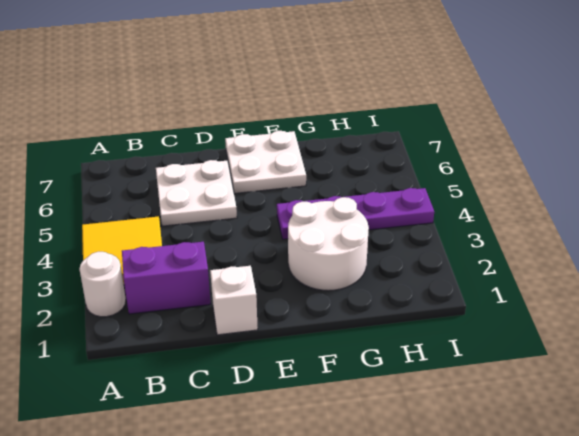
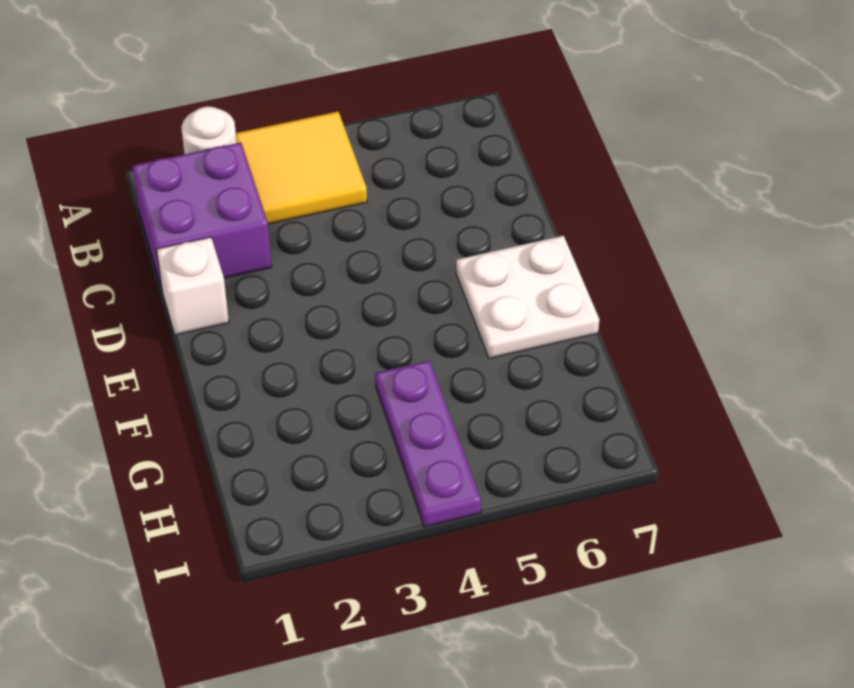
purple 1x2 brick [122,242,211,314] -> purple 2x2 brick [132,143,272,289]
white 2x2 plate [156,160,237,226] -> none
white 2x2 round brick [288,197,369,291] -> none
purple 1x4 plate [277,188,434,239] -> purple 1x3 plate [375,360,481,527]

